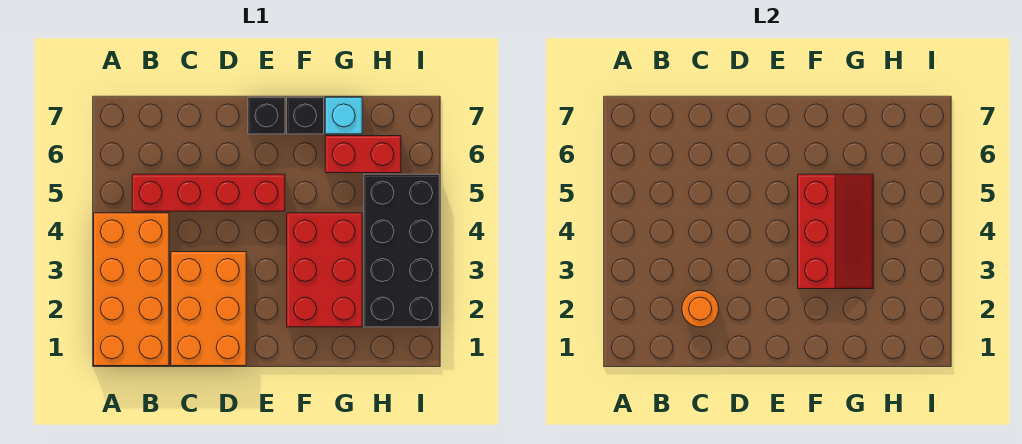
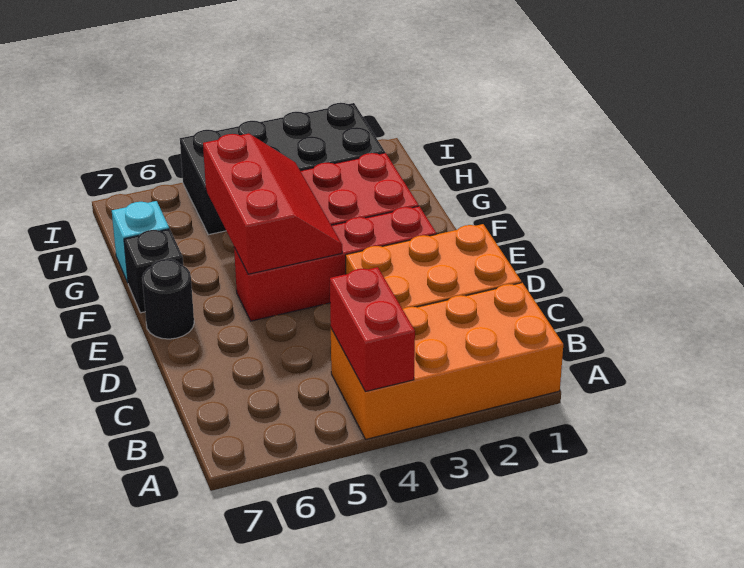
red 1x4 brick [132,174,285,211] -> red 1x4 brick turned to [234,206,436,321]
orange 1x1 round brick [682,290,719,327] -> none
black 1x1 brick [248,97,285,134] -> black 1x1 round brick [142,259,194,339]
red 2x3 slope [798,174,873,289] -> red 2x3 slope turned to [203,134,342,274]
red 1x2 brick [325,136,401,173] -> red 1x2 brick moved to [330,267,415,392]

